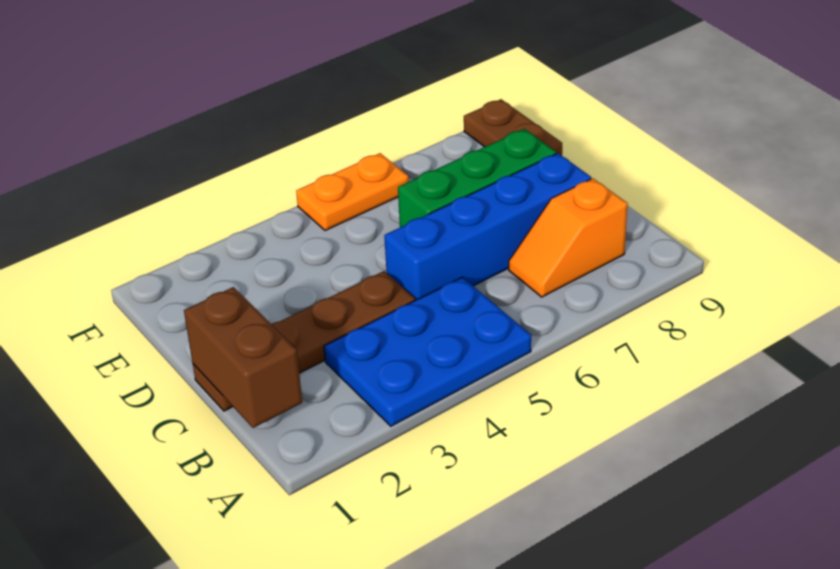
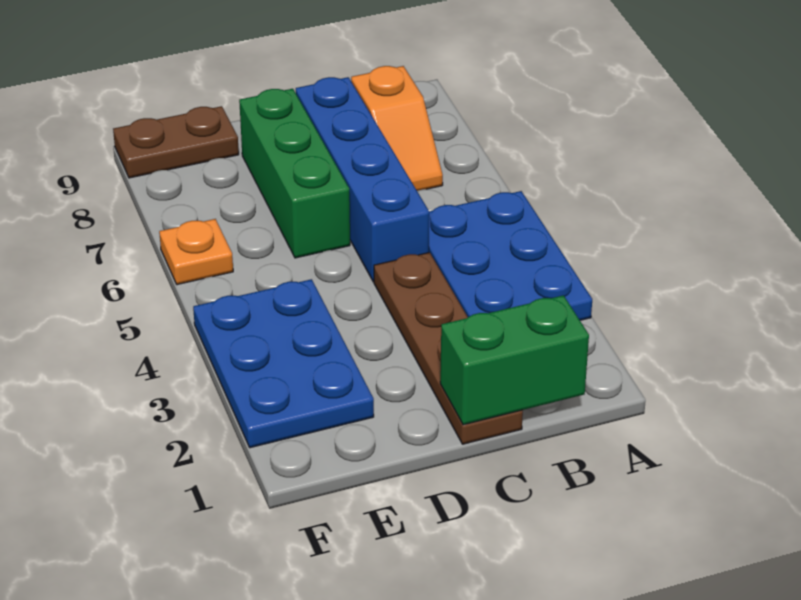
brown 1x2 brick [184,287,302,428] -> green 1x2 brick [440,295,589,425]
none -> blue 2x3 plate [193,279,374,448]
orange 1x2 plate [296,153,409,231] -> orange 1x1 plate [159,219,233,285]

